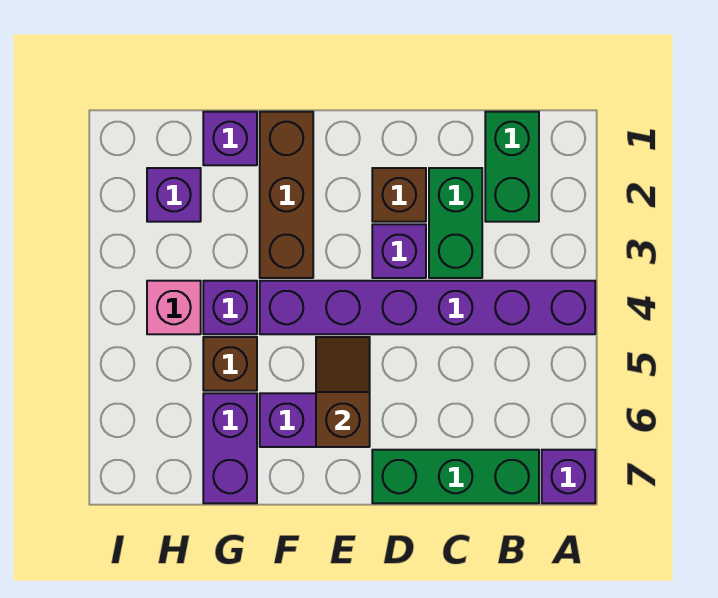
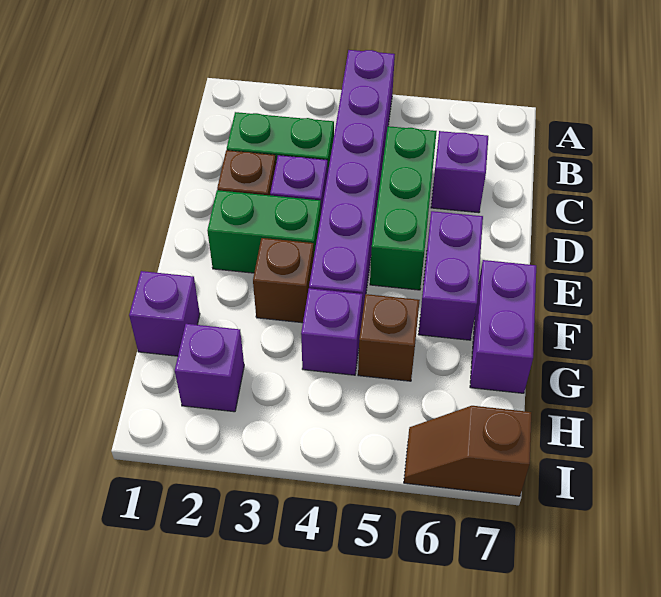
purple 1x1 brick [542,450,595,503] -> purple 1x1 brick moved to [431,131,488,213]
green 1x2 brick [485,112,539,222] -> green 1x2 brick moved to [207,190,321,273]
green 1x3 brick [372,450,539,503] -> green 1x3 brick moved to [370,126,437,290]
brown 1x2 slope [316,337,370,447] -> brown 1x2 slope moved to [404,406,531,496]
brown 1x3 brick [260,112,313,278] -> brown 1x1 brick [253,238,314,323]
purple 1x2 brick [203,393,257,503] -> purple 1x2 brick turned to [470,260,536,393]
pink 1x1 brick [147,281,201,334] -> none

